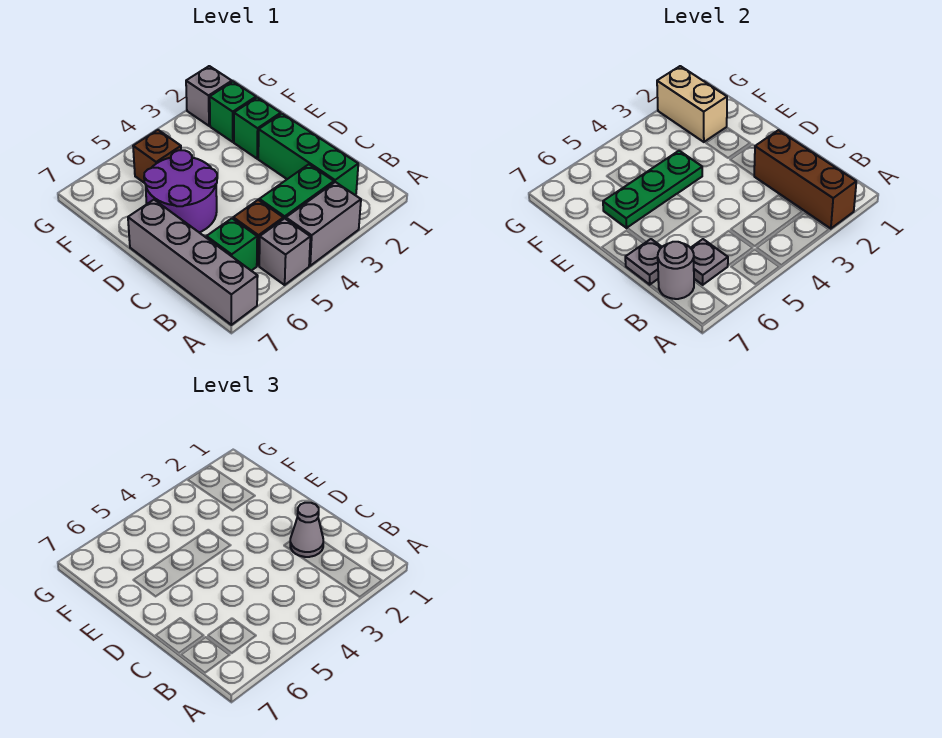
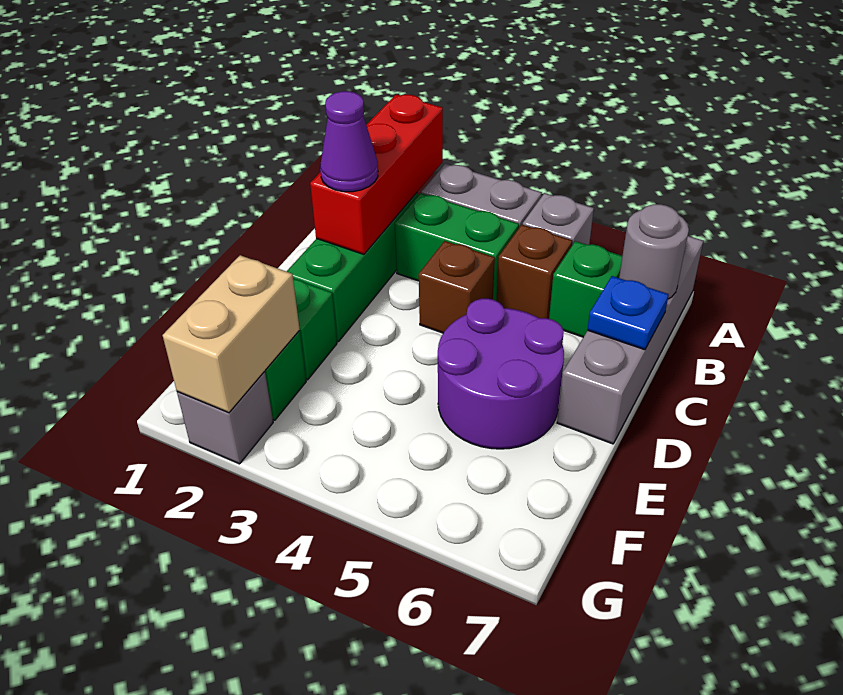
brown 1x3 brick [754,130,856,229] -> red 1x3 brick [310,94,443,254]
grey 1x1 plate [691,239,728,285] -> none
grey 1x1 cone [290,503,323,557] -> purple 1x1 cone [320,91,378,192]
grey 1x1 plate [625,239,662,285] -> blue 1x1 plate [587,276,669,350]
green 1x3 plate [603,151,702,228] -> none
brown 1x1 brick [133,130,181,182] -> brown 1x1 brick moved to [419,241,495,333]

